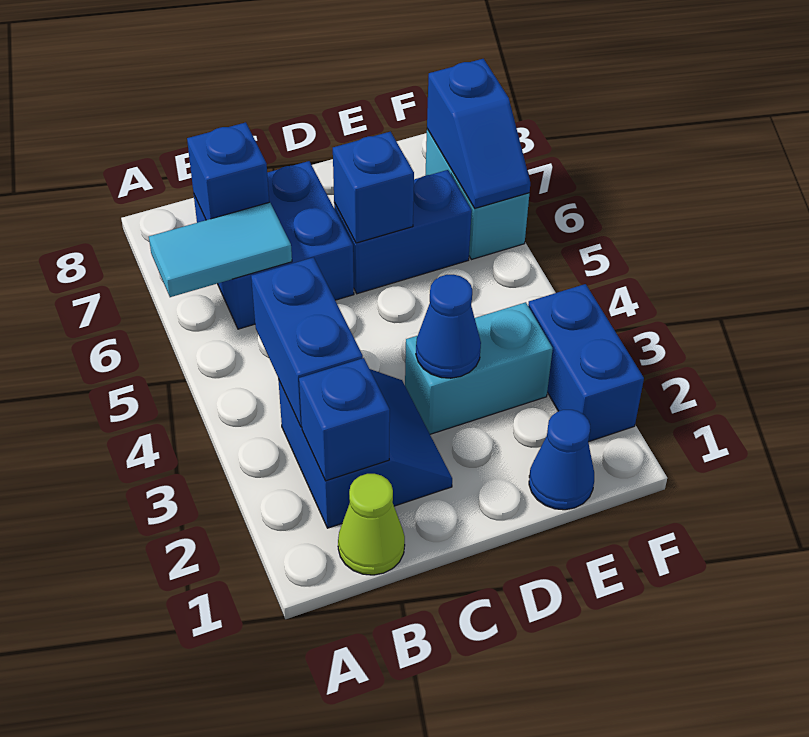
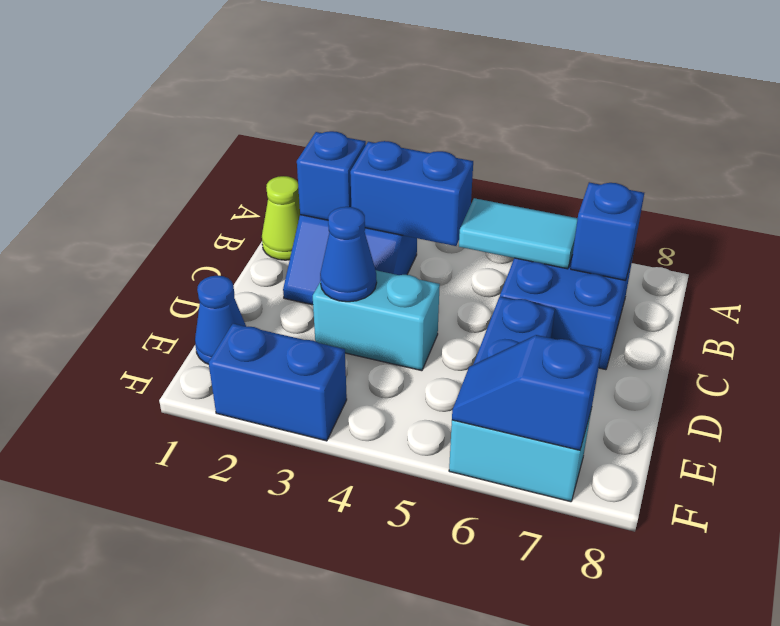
cyan 1x2 tile [149,202,292,297] -> cyan 1x2 tile turned to [459,198,578,269]
cyan 1x2 brick [405,302,553,434] -> cyan 1x2 brick turned to [313,270,440,371]
blue 1x1 brick [333,132,414,243] -> none

